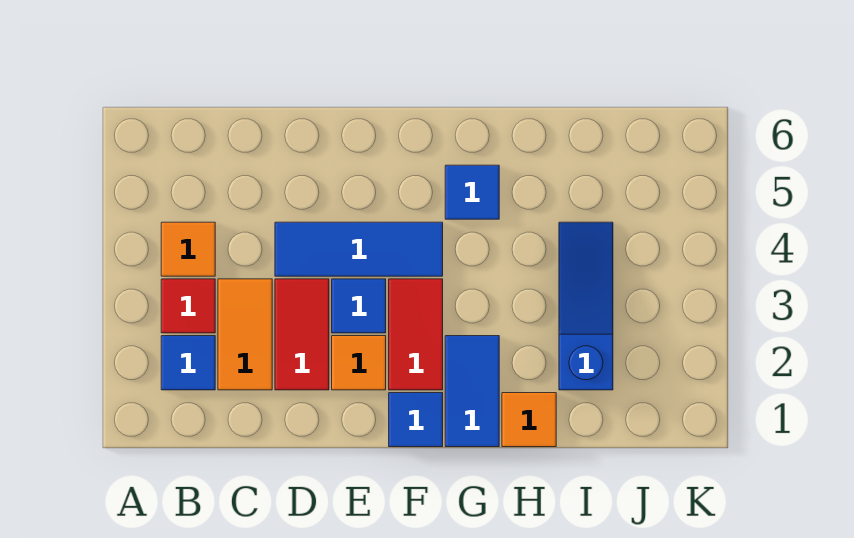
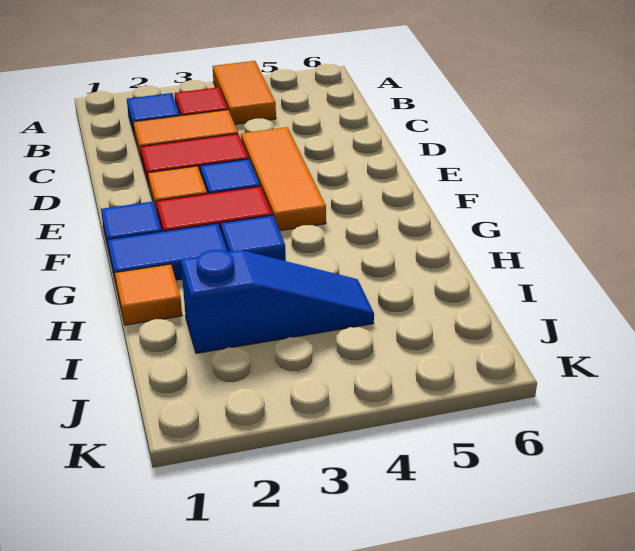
orange 1x1 tile [161,222,215,276] -> orange 1x2 tile [213,61,276,124]
blue 1x3 tile [275,222,443,276] -> orange 1x3 tile [241,127,326,231]
blue 1x1 tile [445,165,499,219] -> blue 1x1 tile moved to [221,215,286,261]

